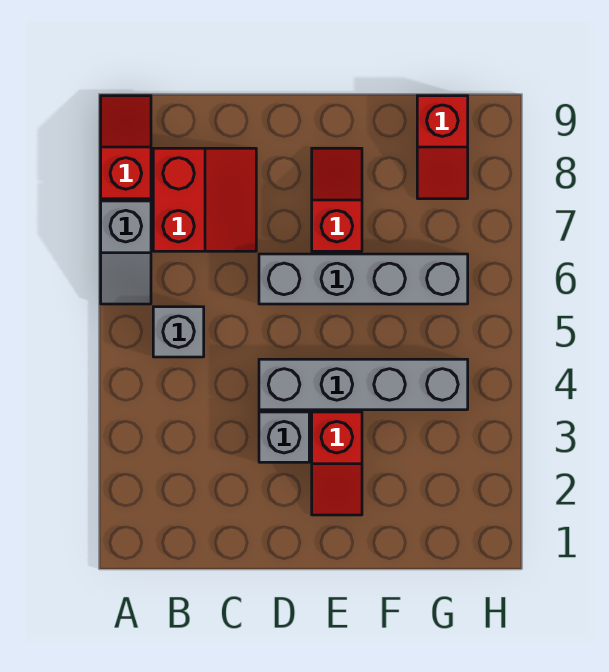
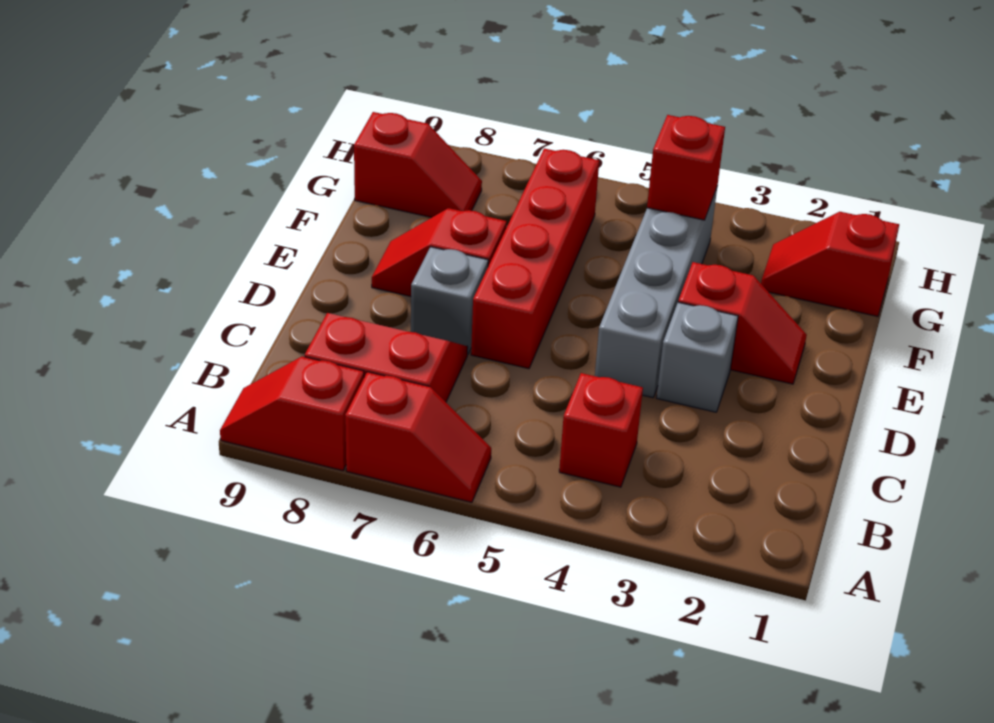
grey 1x2 slope [101,201,151,304] -> red 1x2 slope [345,372,491,502]
none -> red 1x1 brick [559,373,643,487]
grey 1x1 brick [153,307,204,357] -> grey 1x1 brick moved to [411,247,488,354]
grey 1x4 brick [259,254,468,304] -> red 1x4 brick [471,148,599,369]
none -> red 1x2 slope [761,212,899,316]
none -> red 1x1 brick [647,115,725,220]

